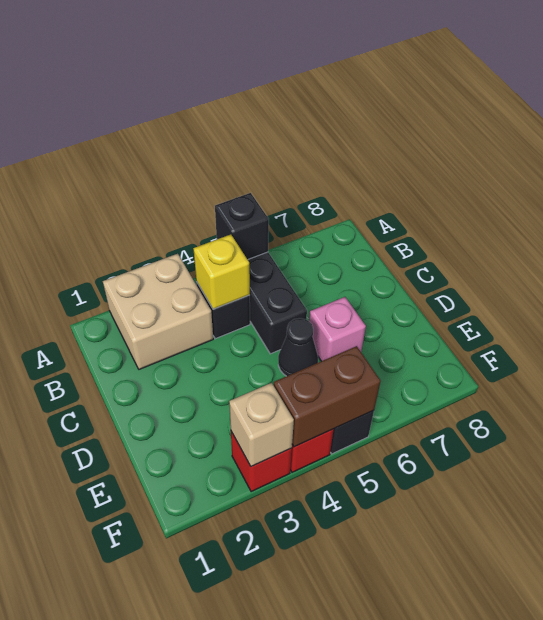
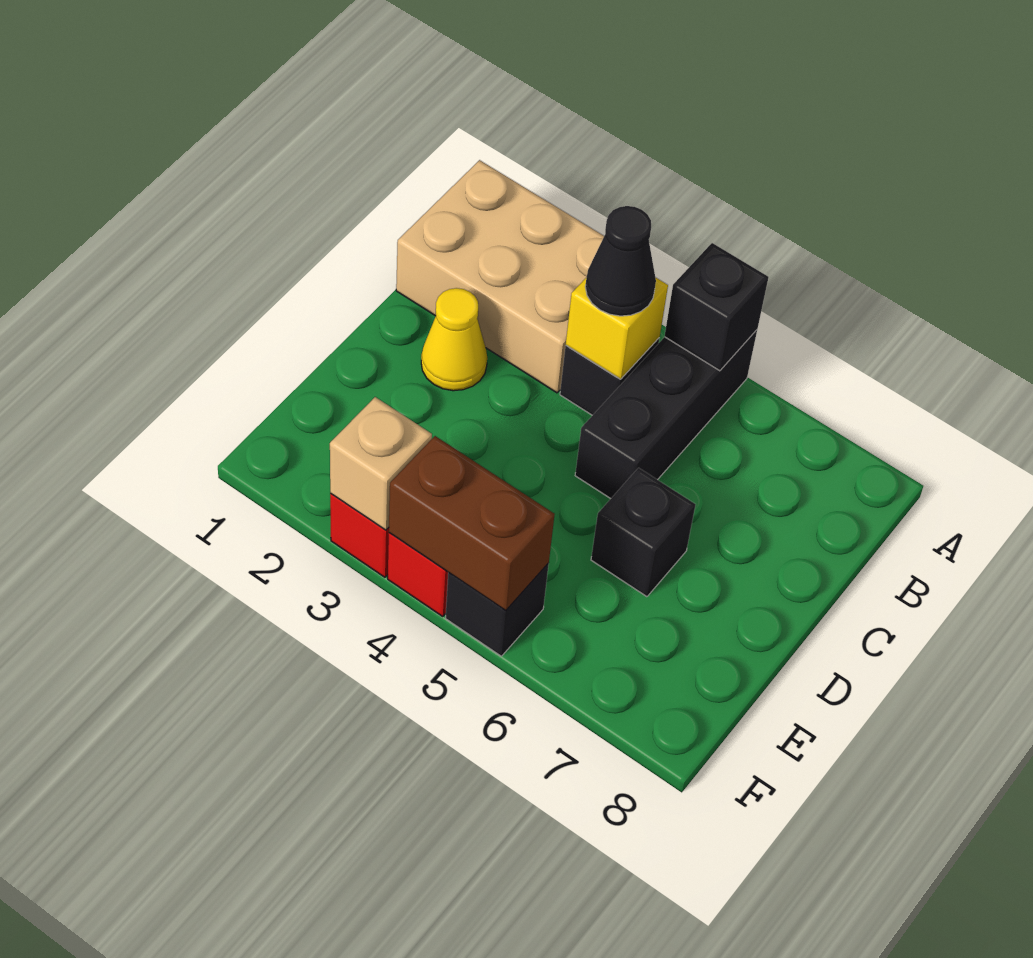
tan 2x2 brick [103,254,213,369] -> tan 2x3 brick [396,160,604,393]
none -> yellow 1x1 cone [421,288,487,391]
black 1x1 cone [278,318,318,376] -> black 1x1 cone moved to [585,206,656,316]
pink 1x1 brick [309,297,366,361] -> black 1x1 brick [591,468,696,597]

